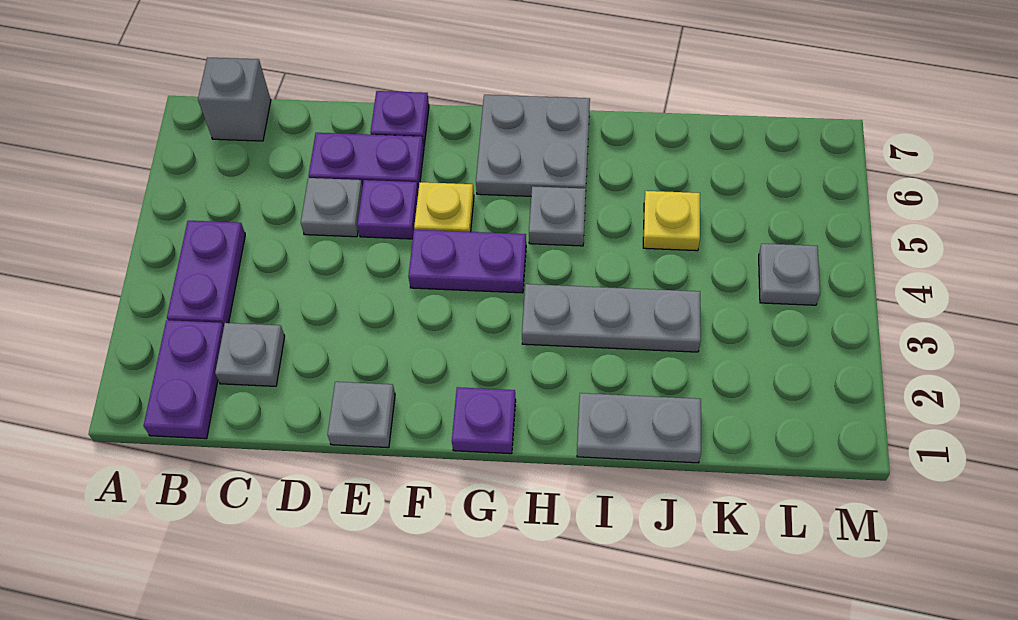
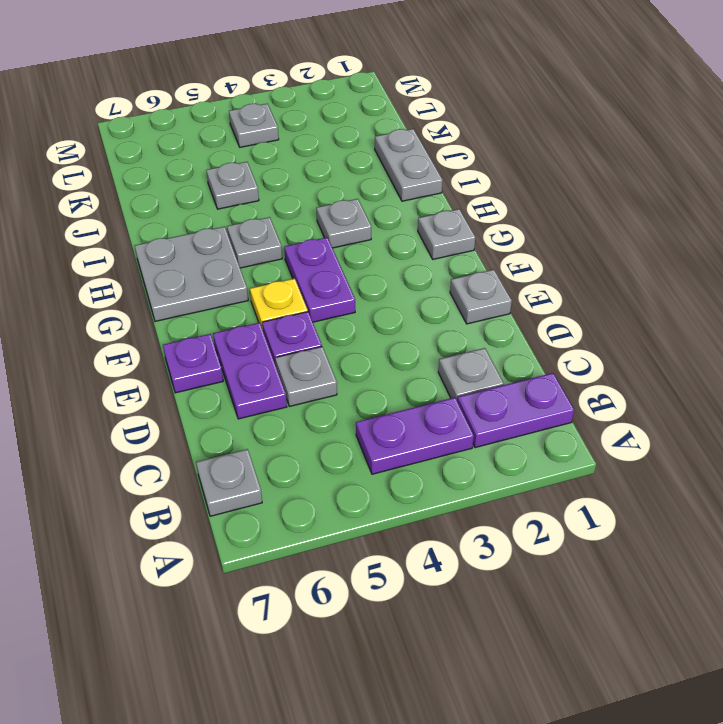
grey 1x1 brick [198,57,271,141] -> grey 1x1 plate [196,449,262,516]
purple 1x1 plate [452,387,516,454] -> grey 1x1 plate [418,209,475,259]
grey 1x3 plate [522,284,701,352] -> grey 1x1 plate [316,199,371,248]
yellow 1x1 plate [643,191,700,251] -> grey 1x1 plate [206,162,259,209]

